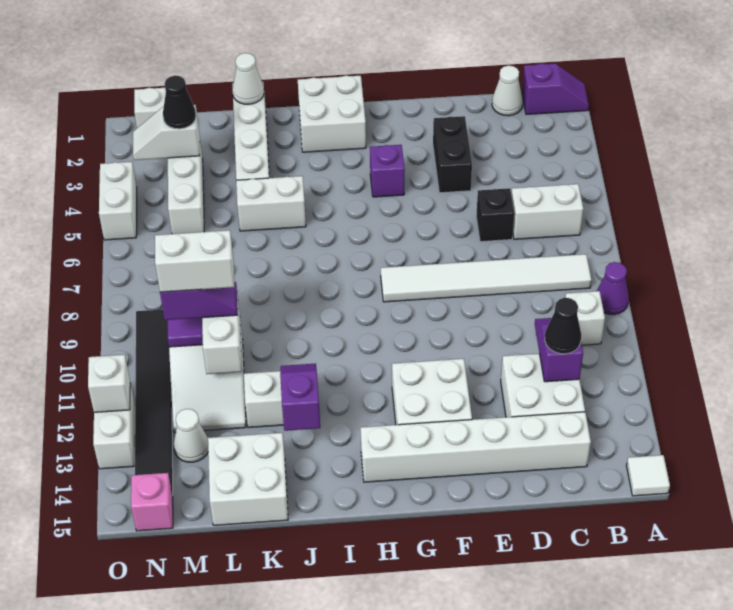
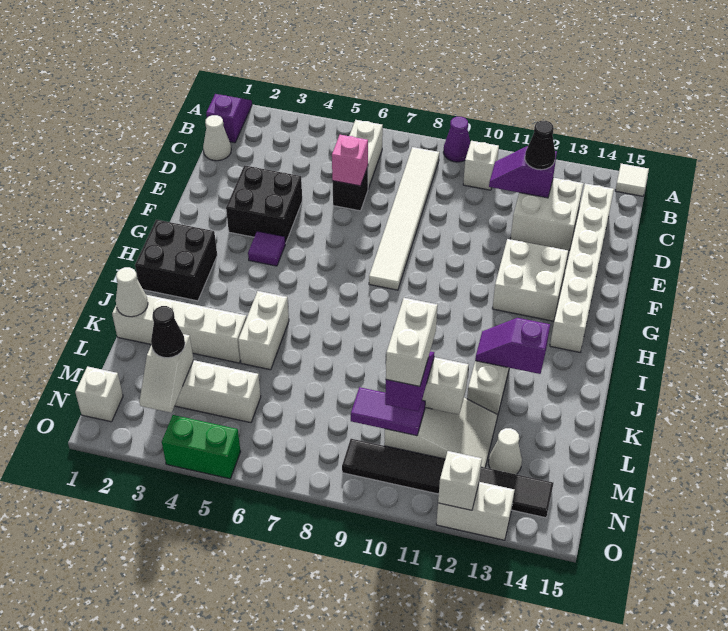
black 1x2 brick [433,116,472,193] -> black 2x2 brick [226,165,302,243]
purple 1x1 brick [370,145,405,197] -> purple 1x1 tile [248,231,285,266]
white 2x2 brick [298,76,366,152] -> black 2x2 brick [135,220,217,301]
white 2x2 brick [208,433,288,525] -> none
pink 1x1 brick [131,473,173,531] -> pink 1x1 brick moved to [332,135,368,186]
white 1x2 brick [99,162,137,240] -> green 1x2 brick [162,415,241,479]

